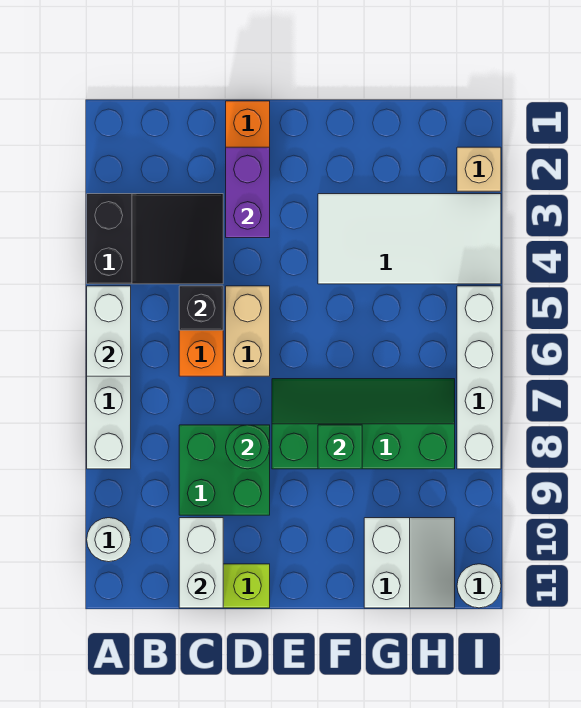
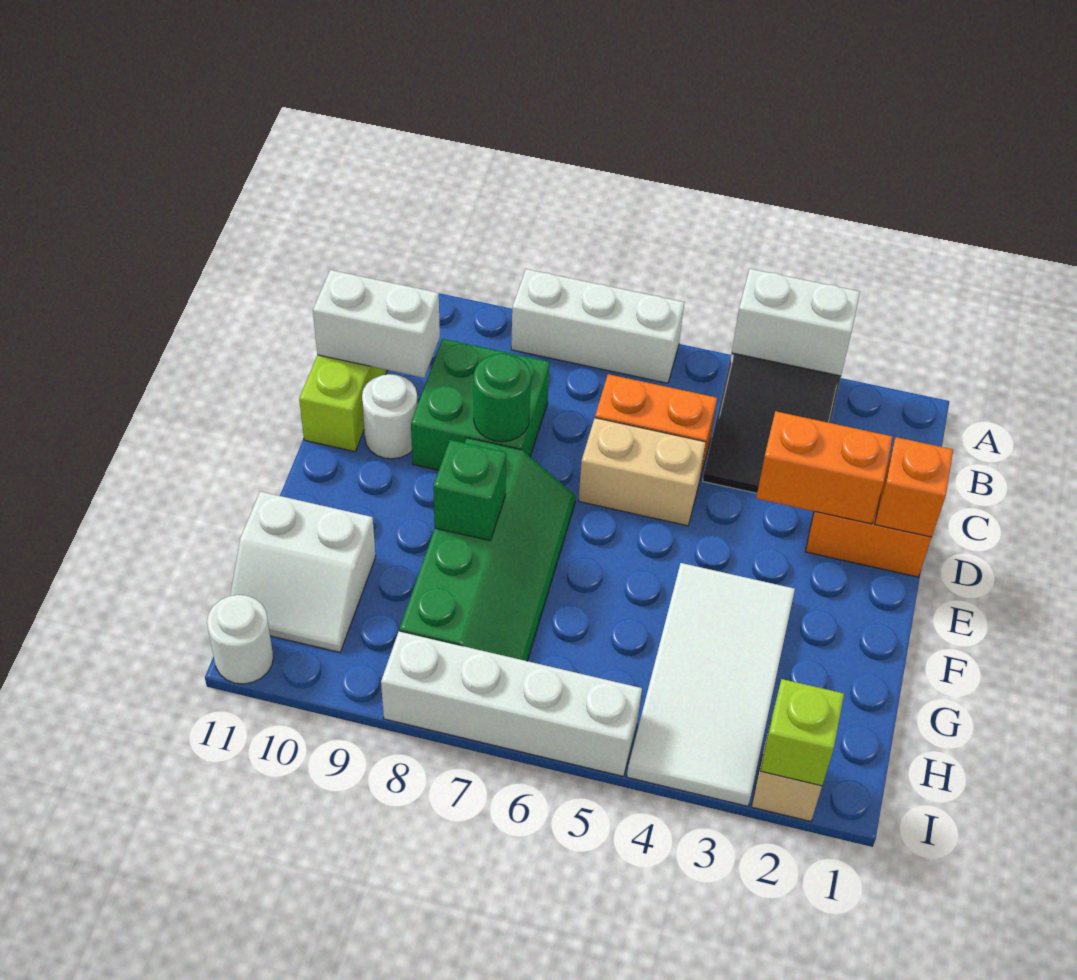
white 1x2 brick [87,286,131,376] -> white 1x2 brick moved to [732,269,860,376]
white 1x1 round brick [87,518,131,562] -> white 1x1 round brick moved to [362,374,418,459]
black 1x1 brick [179,286,223,330] -> none
none -> orange 1x1 brick [875,437,953,537]
purple 1x2 brick [226,147,270,238] -> orange 1x2 brick [756,411,892,524]
none -> lime 1x1 brick [760,679,844,786]

